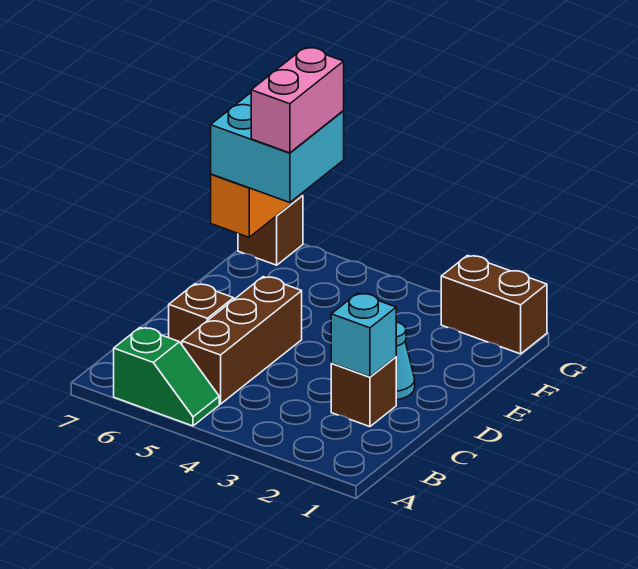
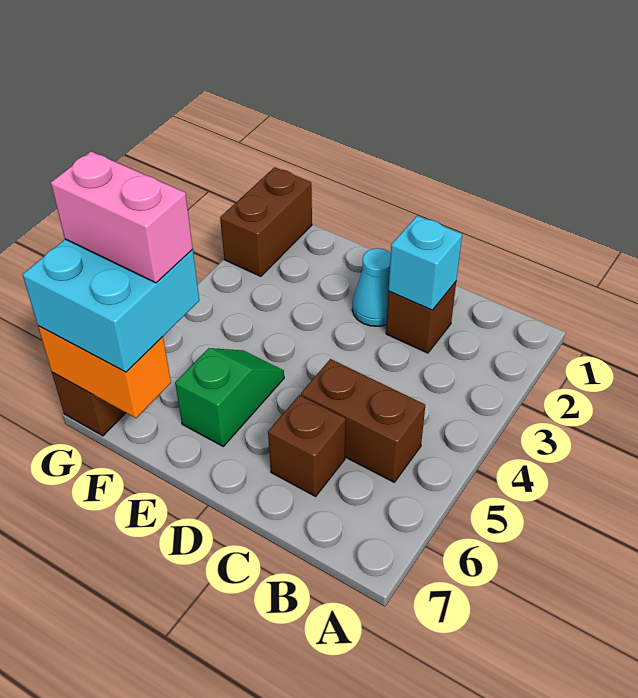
green 1x2 slope [114,328,219,426] -> green 1x2 slope moved to [175,348,284,446]
brown 1x3 brick [182,277,302,404] -> brown 1x2 brick [301,359,425,482]

